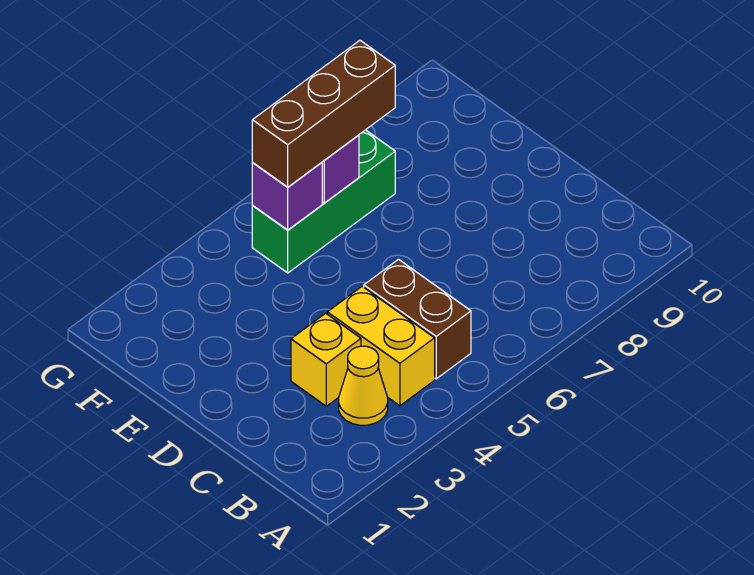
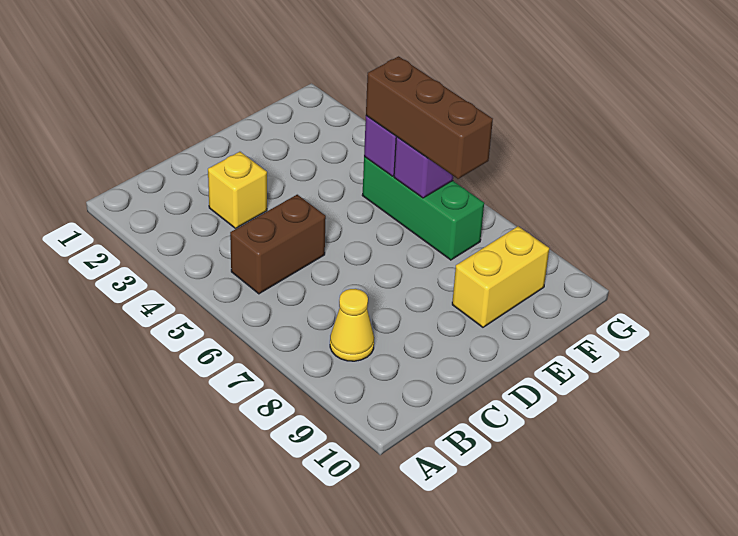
yellow 1x1 cone [339,346,388,425] -> yellow 1x1 cone moved to [330,289,374,361]
yellow 1x2 brick [327,286,435,406] -> yellow 1x2 brick moved to [452,226,549,327]

